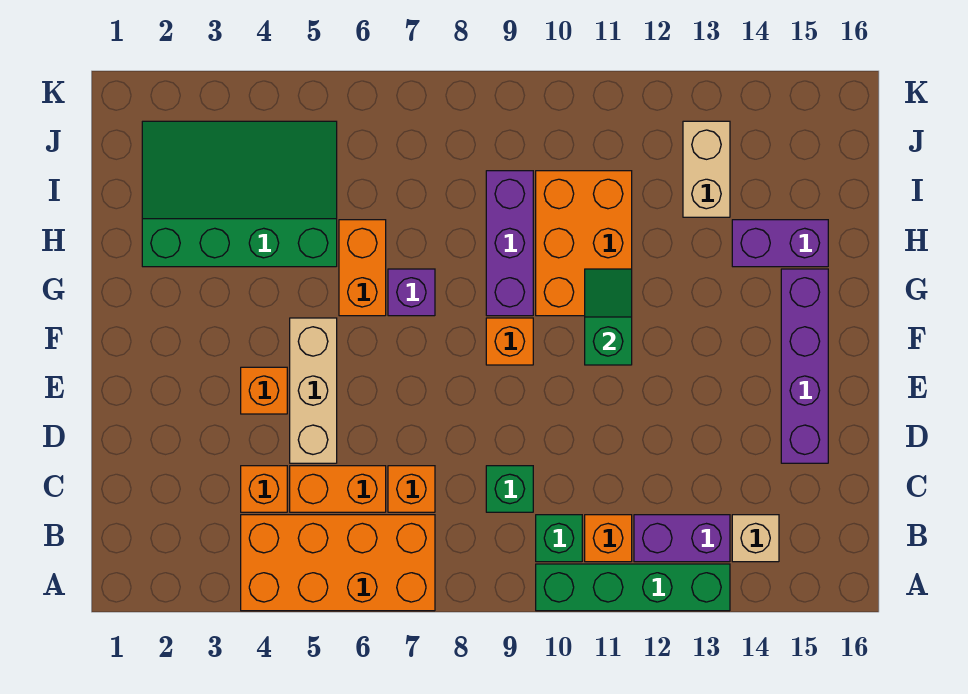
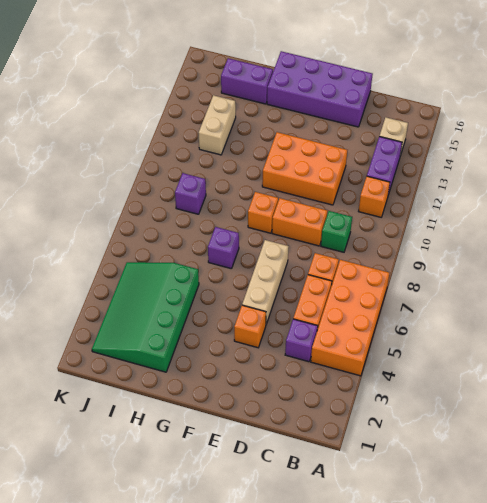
green 1x4 brick [536,564,730,611] -> none
green 1x1 brick [536,515,582,562] -> none
orange 1x1 brick [241,466,287,512] -> purple 1x1 brick [285,319,318,362]
tan 1x3 brick [290,318,337,463] -> tan 1x3 brick turned to [242,240,289,324]
purple 1x4 brick [781,269,828,463] -> purple 2x4 brick [267,51,373,127]
green 1x2 slope [585,269,632,365] -> none
orange 1x2 brick [339,220,386,316] -> orange 1x2 brick moved to [272,198,327,246]
purple 1x3 brick [486,171,533,316] -> purple 1x1 brick [175,173,206,214]
orange 2x3 brick [536,171,632,316] -> orange 2x3 brick moved to [262,132,347,205]
purple 1x2 brick [732,220,828,267] -> purple 1x2 brick turned to [221,58,273,104]
tan 1x2 brick [683,121,730,217] -> tan 1x2 brick turned to [199,95,236,155]

